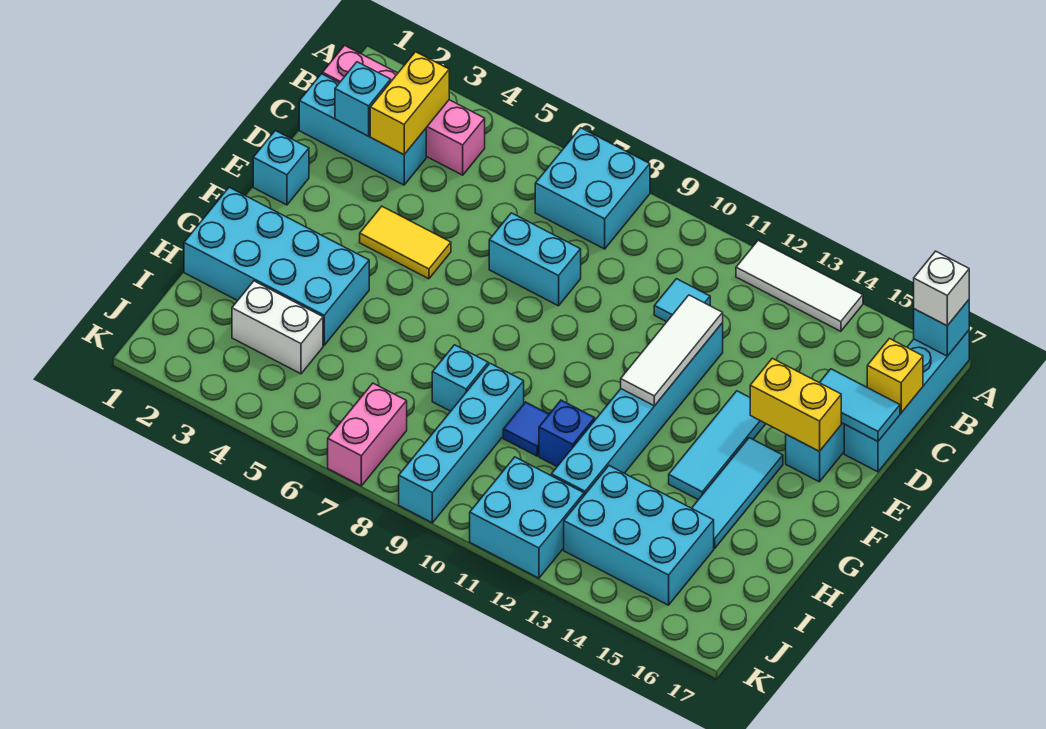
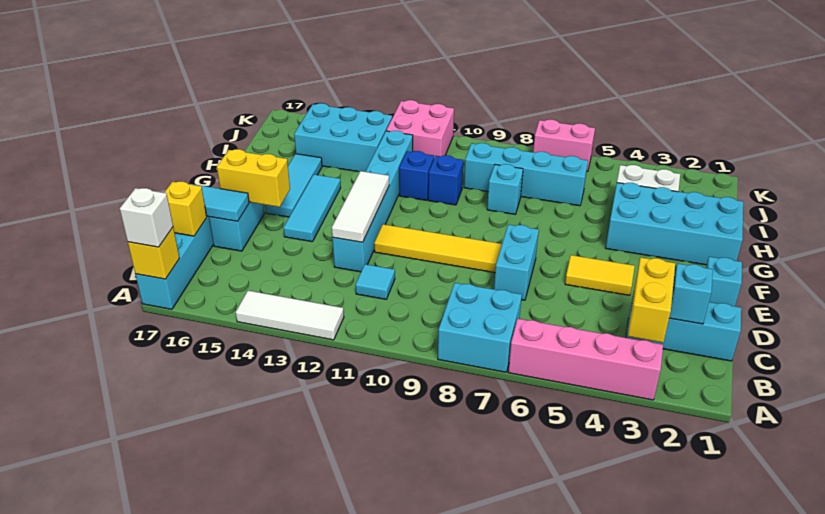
cyan 1x1 brick [914,300,969,356] -> yellow 1x1 brick [128,228,179,279]
pink 1x4 brick [322,45,485,175] -> pink 1x4 brick moved to [508,319,663,400]
cyan 1x2 brick [489,213,581,306] -> cyan 1x2 brick turned to [494,225,539,300]
none -> yellow 1x4 tile [374,224,502,273]
cyan 1x4 brick [399,363,524,523] -> cyan 1x4 brick turned to [464,143,588,206]
blue 1x1 tile [503,402,549,456] -> blue 1x1 brick [428,155,463,205]
pink 1x2 brick [328,383,407,486] -> pink 1x2 brick turned to [533,120,595,171]
cyan 2x2 brick [470,457,584,578] -> pink 2x2 brick [386,100,454,158]

